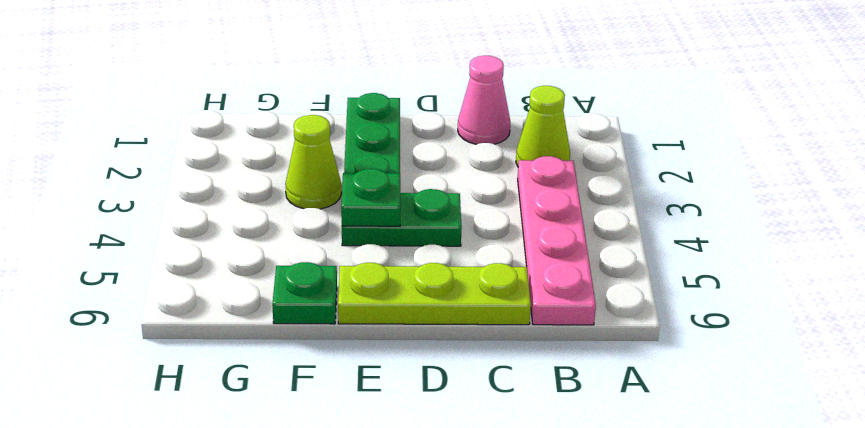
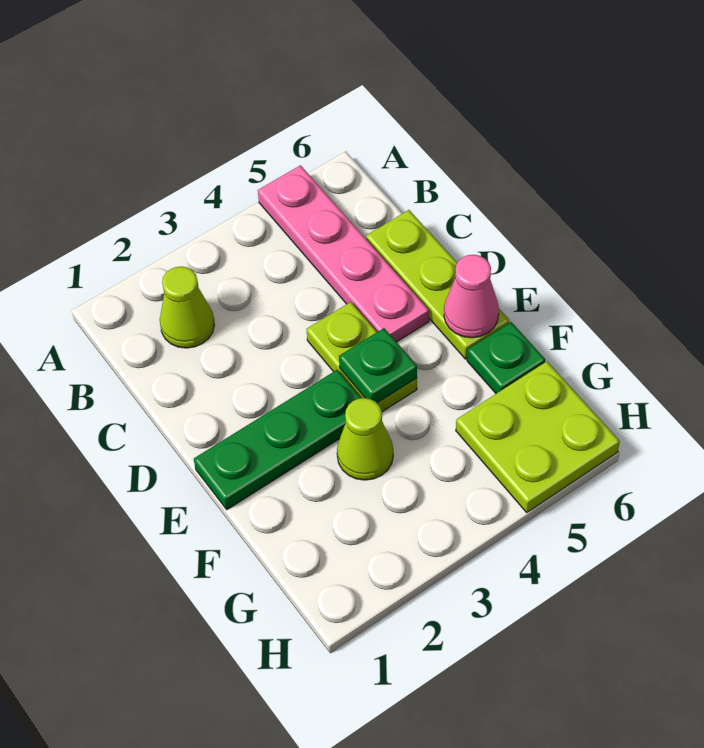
pink 1x4 plate [518,156,596,325] -> pink 1x4 plate turned to [258,165,429,342]
pink 1x1 cone [458,56,510,144] -> pink 1x1 cone moved to [444,255,499,338]
green 1x2 plate [342,189,462,246] -> lime 1x2 plate [306,302,417,412]
none -> lime 2x2 plate [456,361,620,512]

